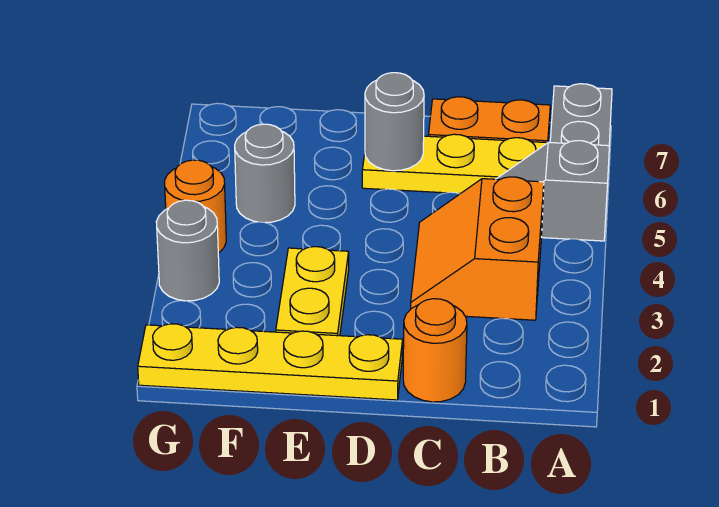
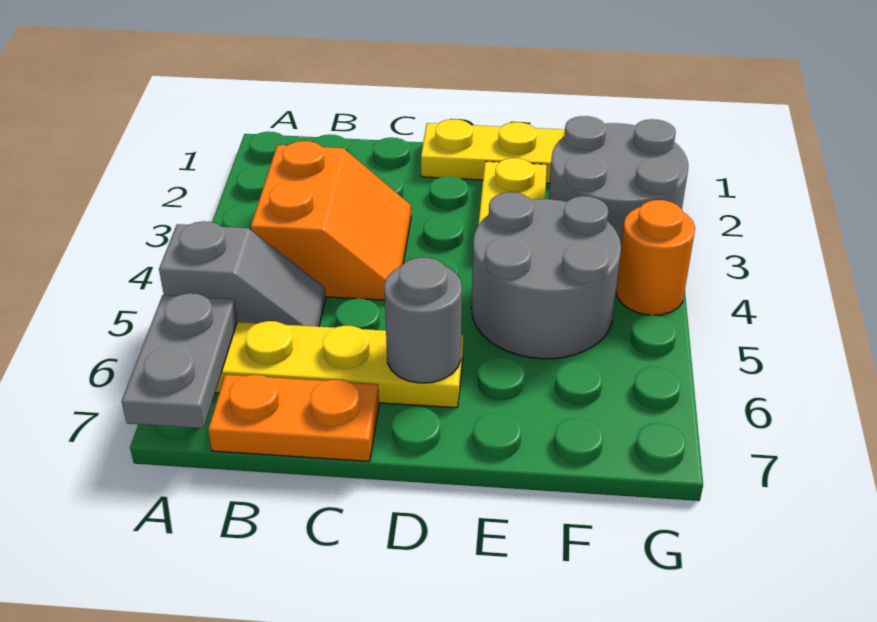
orange 1x1 round brick [403,299,467,402] -> none
grey 1x1 round brick [235,124,295,223] -> grey 2x2 round brick [472,192,621,359]
grey 1x1 round brick [156,200,219,301] -> grey 2x2 round brick [549,116,688,244]

